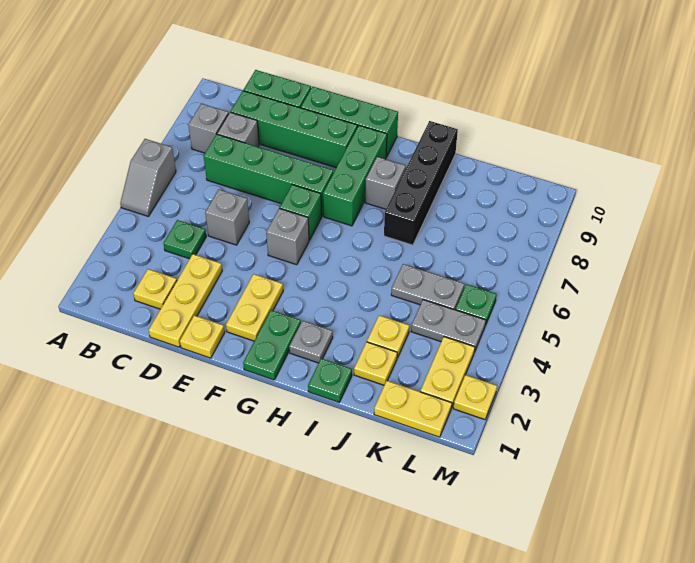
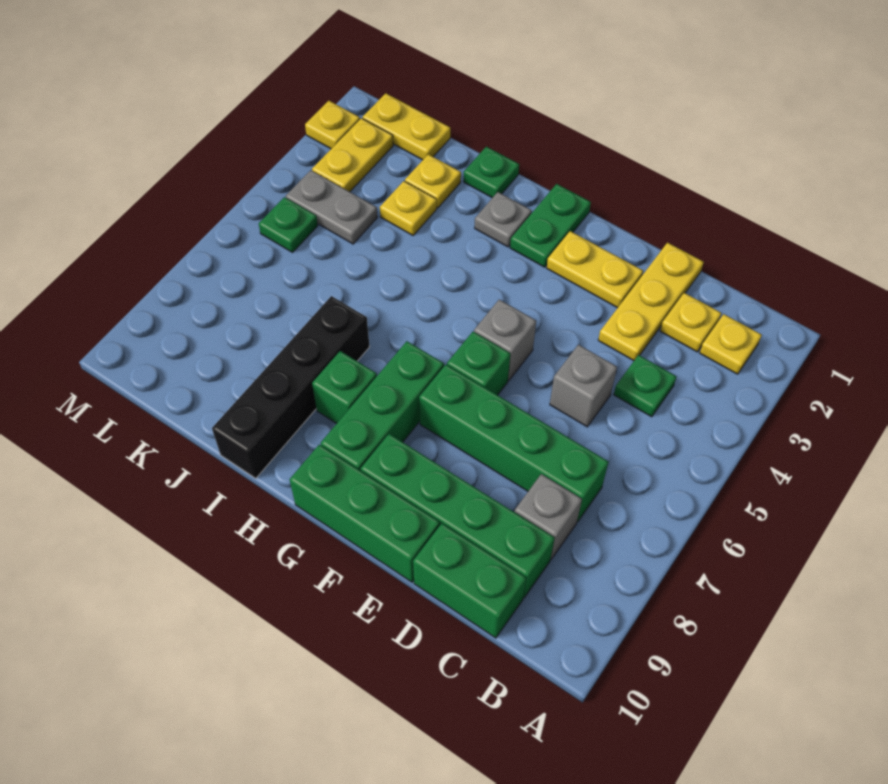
grey 1x2 slope [120,139,176,216] -> none
grey 1x1 brick [188,104,229,153] -> none
yellow 1x1 plate [180,315,225,358] -> yellow 1x1 plate moved to [700,314,762,374]
yellow 1x2 plate [226,274,283,341] -> yellow 1x2 plate turned to [547,231,643,308]
grey 1x1 brick [365,157,406,209] -> green 1x1 brick [312,351,377,424]
grey 1x2 plate [391,264,464,310] -> none

